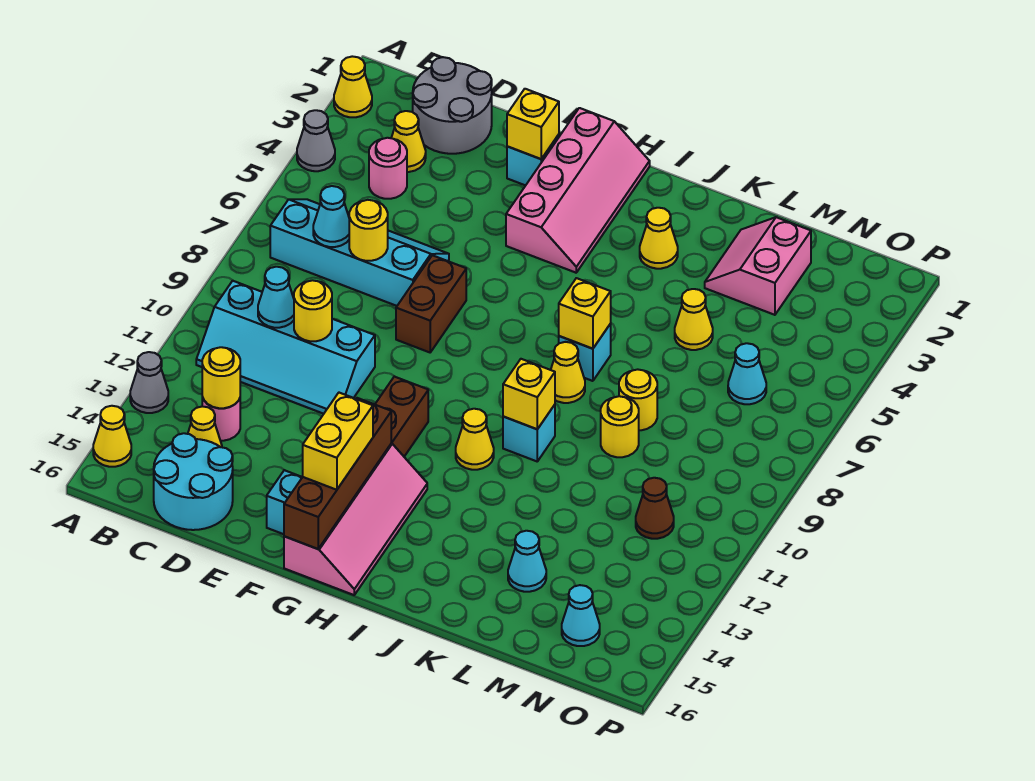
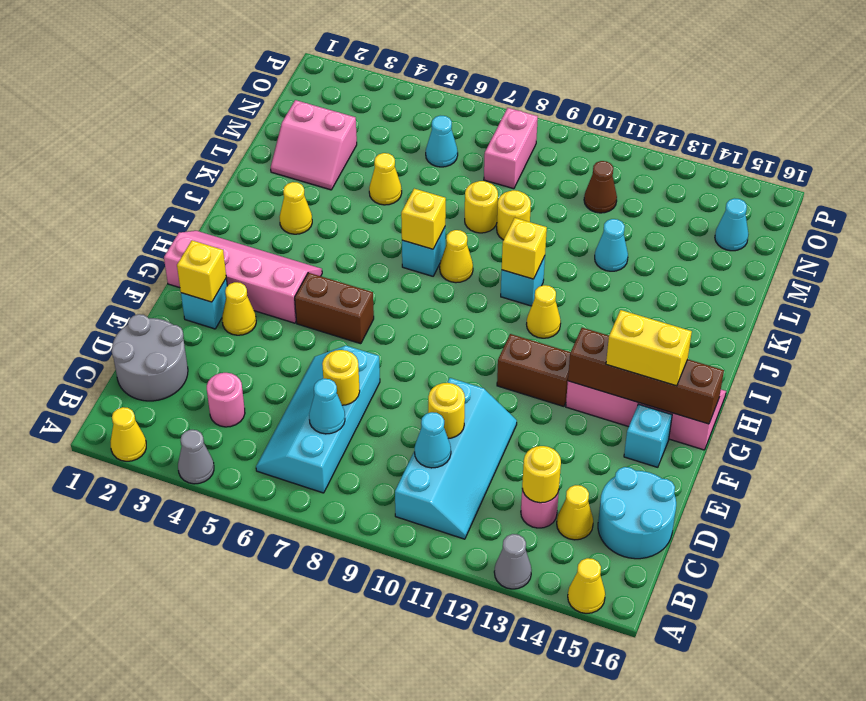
yellow 1x1 cone [391,111,426,172] -> yellow 1x1 cone moved to [222,282,256,335]
brown 1x2 brick [396,255,466,352] -> brown 1x2 brick moved to [295,273,374,344]
cyan 1x1 cone [508,531,546,592] -> cyan 1x1 cone moved to [595,219,628,271]
none -> pink 1x2 brick [484,108,538,189]

